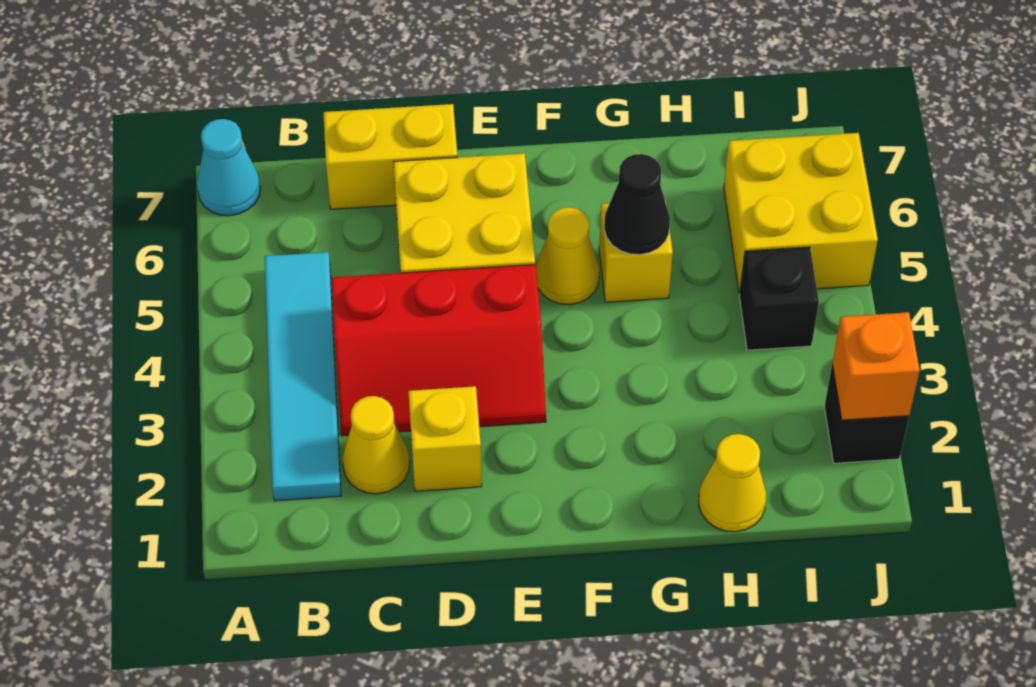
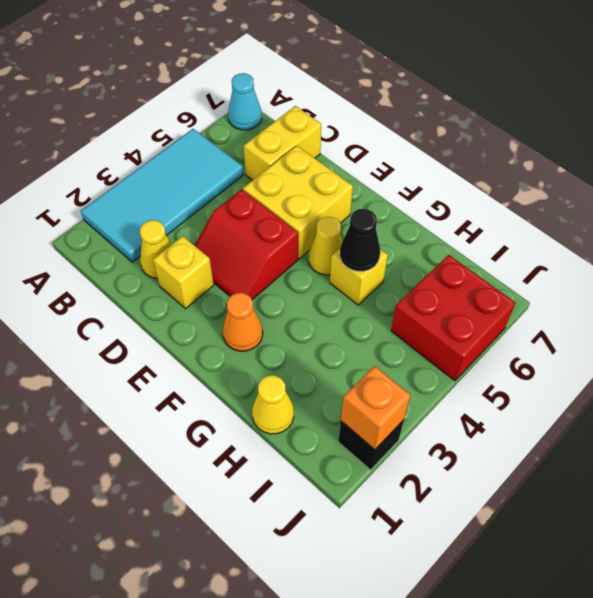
cyan 1x4 tile [264,252,341,501] -> cyan 2x4 tile [81,129,243,262]
red 2x3 slope [332,264,546,436] -> red 2x2 slope [195,189,298,300]
yellow 1x2 brick [323,104,457,209] -> yellow 1x2 brick turned to [244,106,321,180]
none -> orange 1x1 cone [223,293,263,351]
black 1x1 brick [739,247,819,350] -> none
yellow 2x2 brick [724,133,878,294] -> red 2x2 brick [391,255,515,381]

